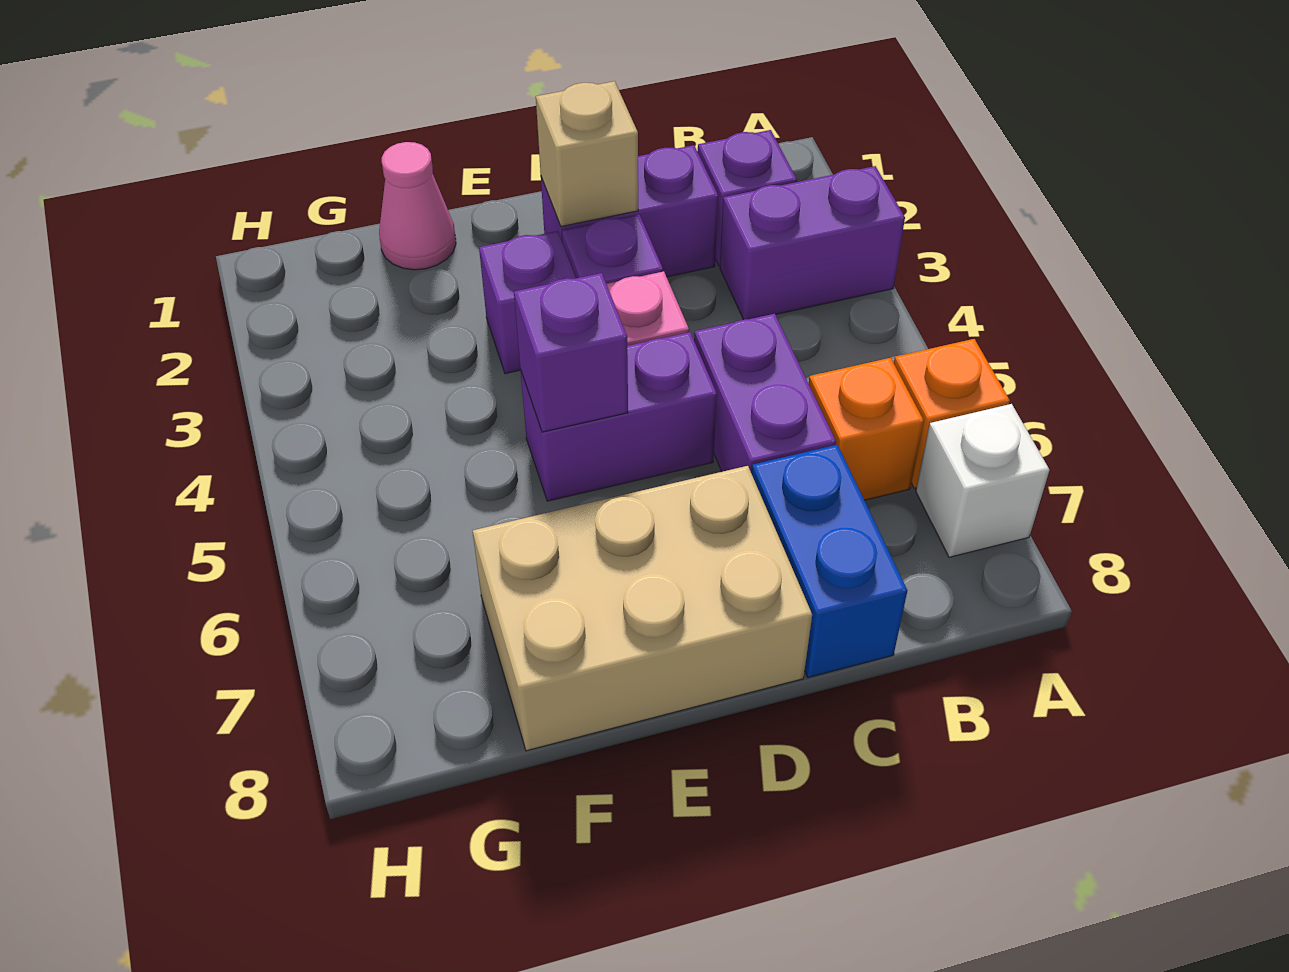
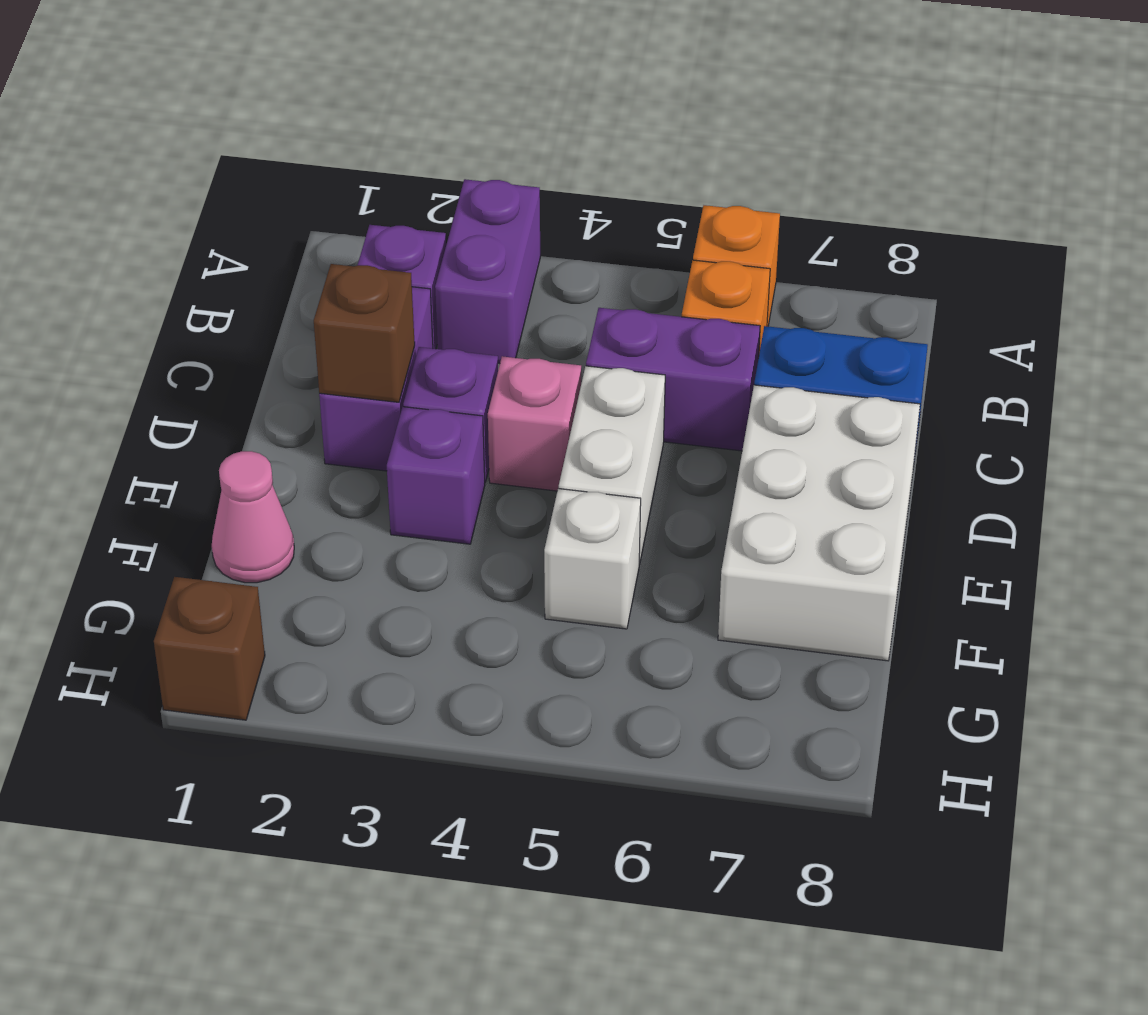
white 1x1 brick [916,404,1049,557] -> white 1x1 brick moved to [544,489,641,629]
tan 1x1 brick [536,81,638,227] -> brown 1x1 brick [314,264,415,402]
purple 1x2 brick [521,332,717,501] -> white 1x2 brick [559,366,665,564]
tan 2x3 brick [473,466,812,751] -> white 2x3 brick [718,385,920,661]
purple 1x1 brick [514,273,628,432] -> none
none -> brown 1x1 brick [154,577,265,720]

